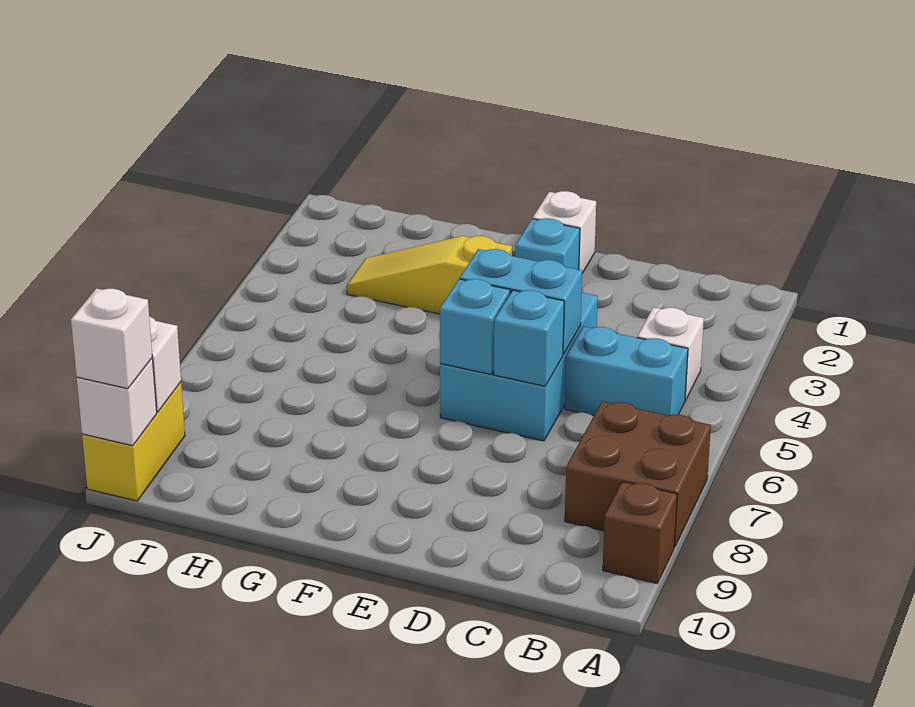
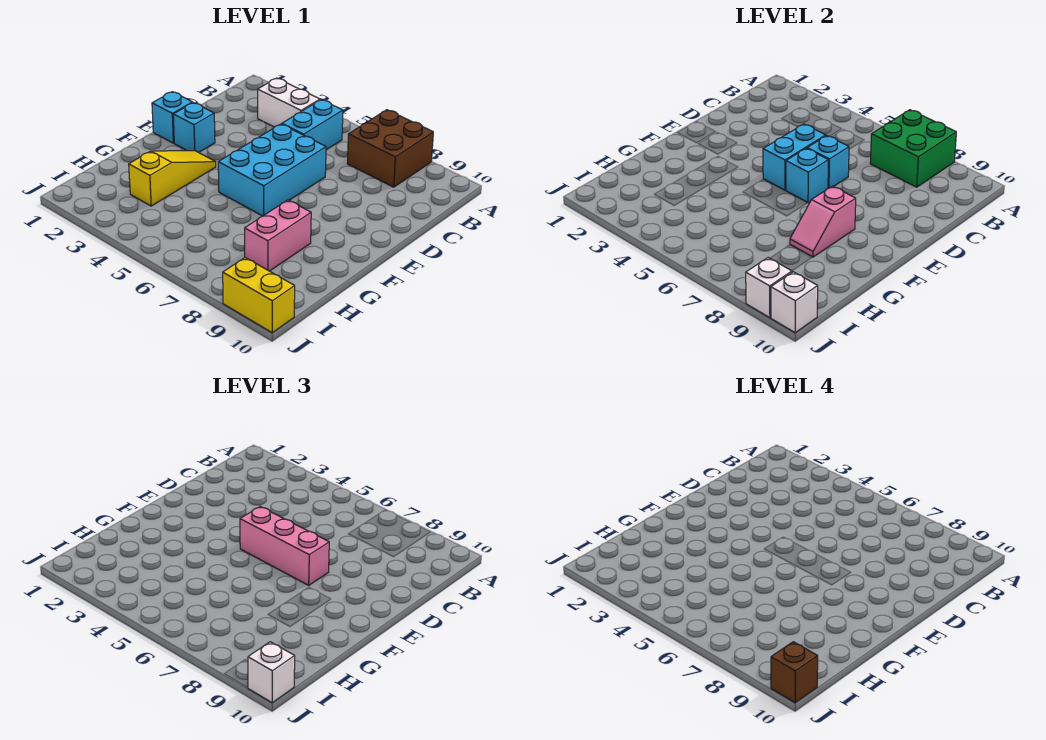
none -> green 2x2 brick [870,110,956,187]
brown 1x1 brick [603,481,677,583] -> brown 1x1 brick moved to [771,642,818,703]
white 1x1 brick [637,307,704,401] -> white 1x2 brick [258,78,320,127]
cyan 2x3 brick [440,293,598,441] -> cyan 2x3 brick turned to [218,124,326,216]
white 1x1 brick [533,191,596,273] -> cyan 1x1 brick [152,92,193,143]
none -> pink 1x3 brick [240,507,329,585]
yellow 1x3 slope [347,236,512,314] -> yellow 1x3 slope turned to [129,151,216,206]
none -> pink 1x2 slope [790,186,856,257]
none -> pink 1x2 brick [245,200,311,271]

